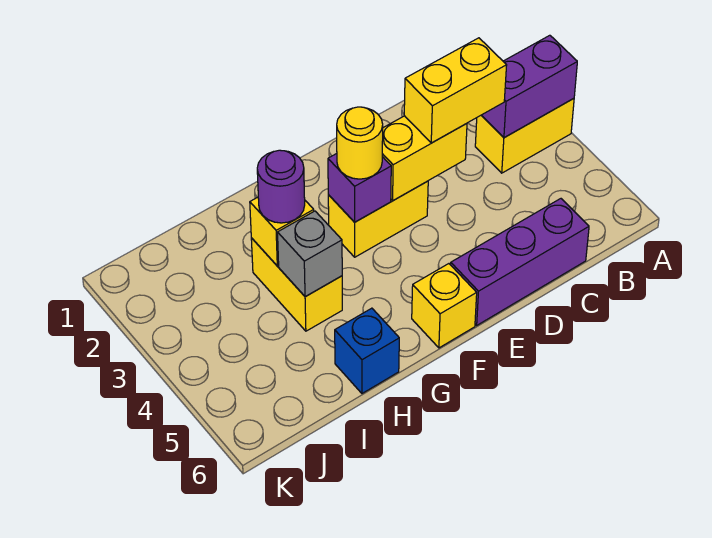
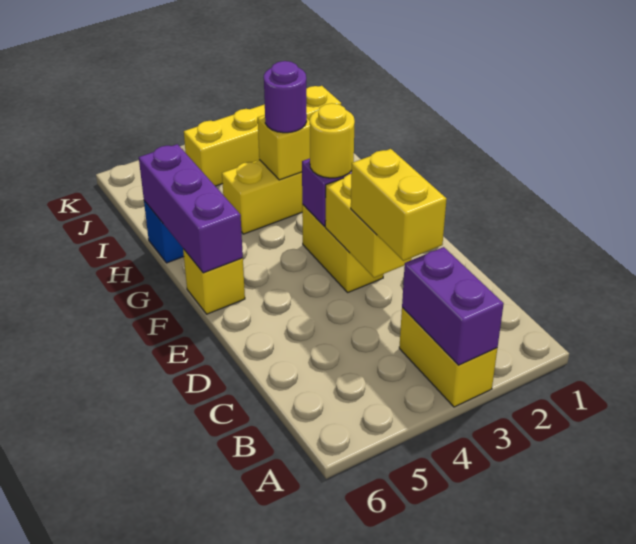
purple 1x3 brick [451,199,589,325] -> purple 1x3 brick moved to [139,144,243,273]
grey 1x1 brick [278,211,342,297] -> none
none -> yellow 1x4 brick [184,86,341,186]

